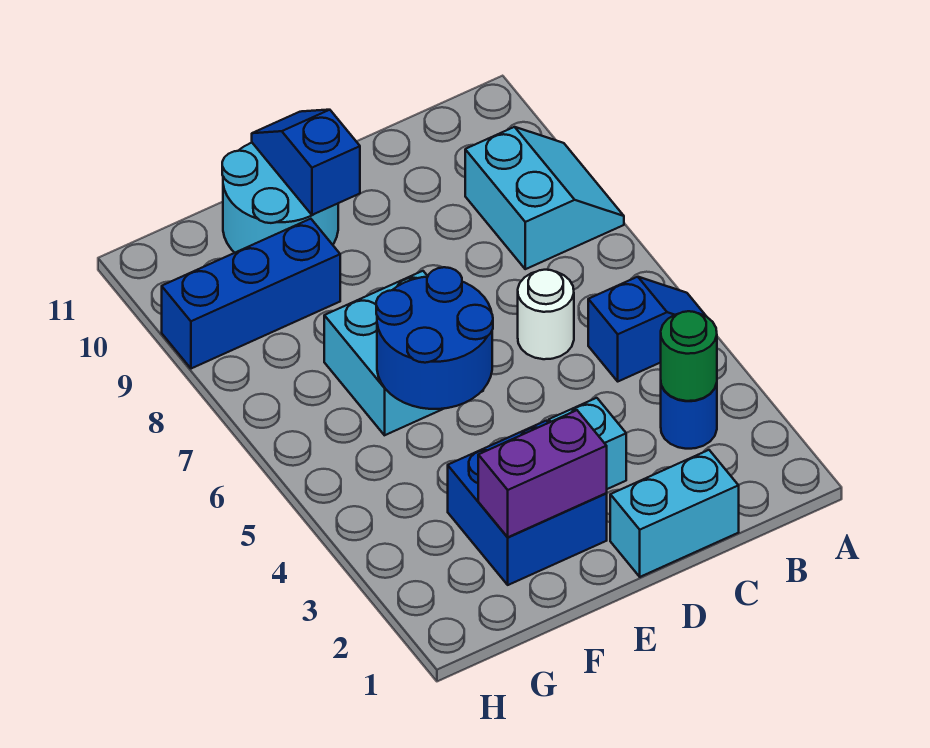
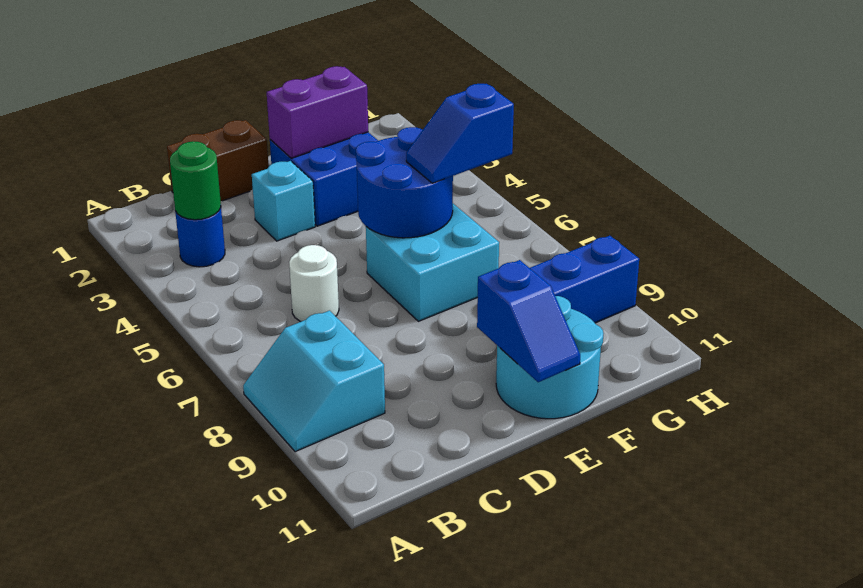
blue 1x2 slope [588,277,707,381] -> blue 1x2 slope moved to [406,84,514,183]
cyan 1x2 brick [610,450,739,577] -> brown 1x2 brick [167,120,269,201]

